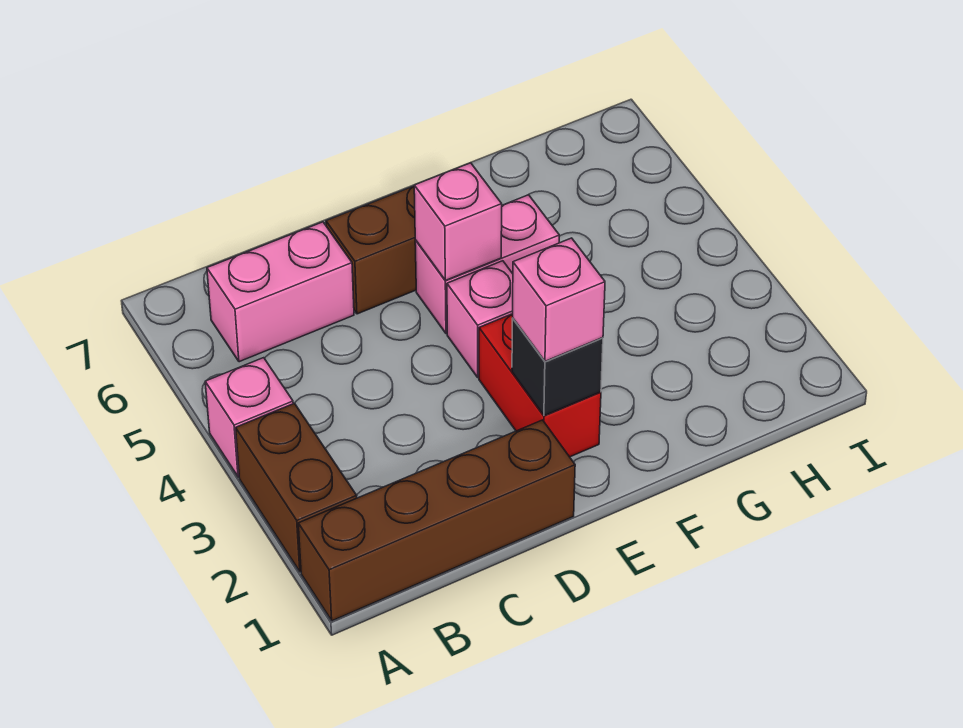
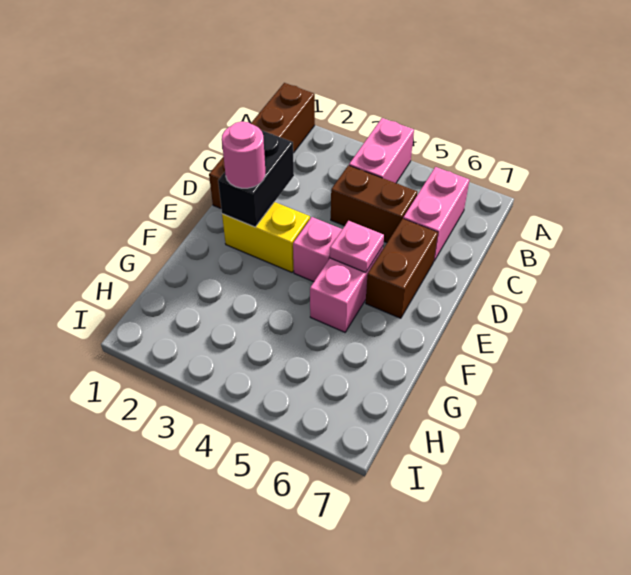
brown 1x2 brick [236,403,357,572] -> brown 1x2 brick moved to [331,165,417,243]
pink 1x1 brick [205,358,293,477] -> pink 1x2 brick [349,118,414,183]
red 1x2 brick [479,314,601,457] -> yellow 1x2 brick [222,202,310,272]
black 1x1 brick [512,318,603,416] -> black 1x2 brick [218,130,294,227]
pink 1x1 brick [513,238,605,361] -> pink 1x1 round brick [222,121,265,188]
pink 1x1 brick [414,163,502,280] -> pink 1x1 plate [330,221,384,272]

